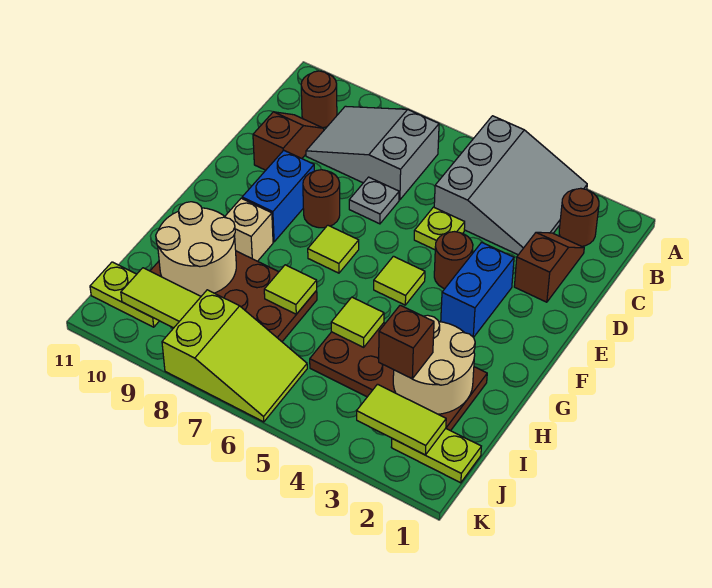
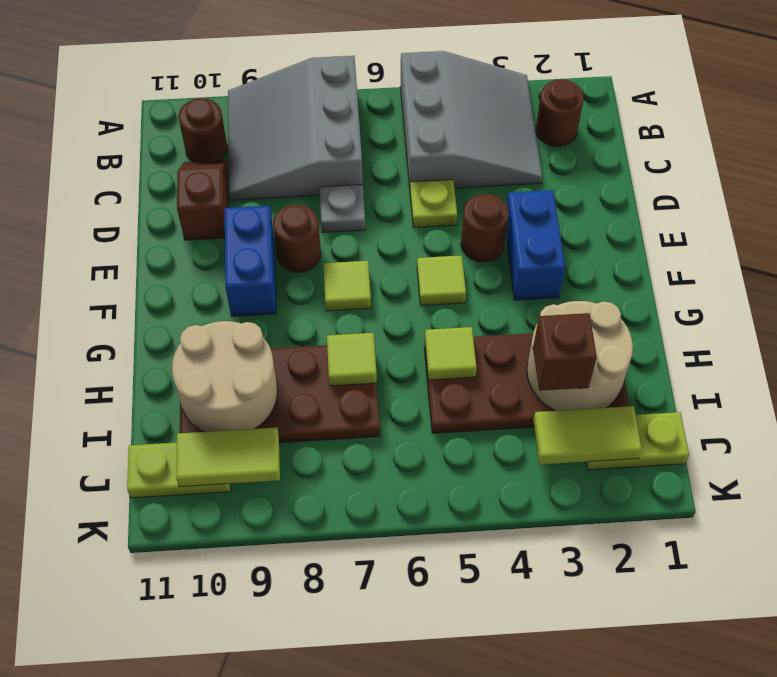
grey 2x3 slope [306,106,439,200] -> grey 3x3 slope [228,56,363,200]
brown 1x2 slope [514,232,584,302] -> none
tan 1x1 brick [225,198,273,261] -> none
lime 2x3 slope [162,290,307,422] -> none

